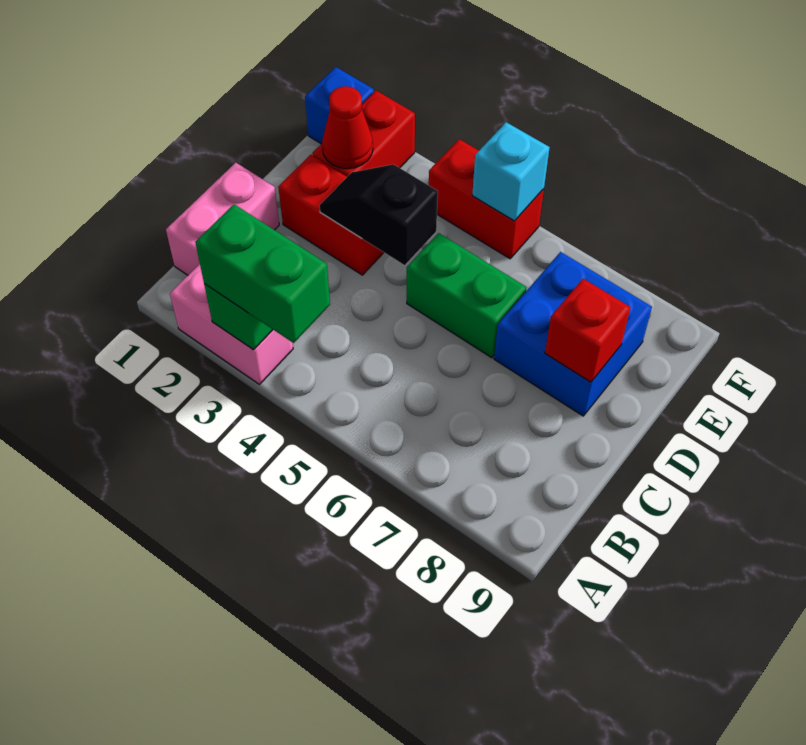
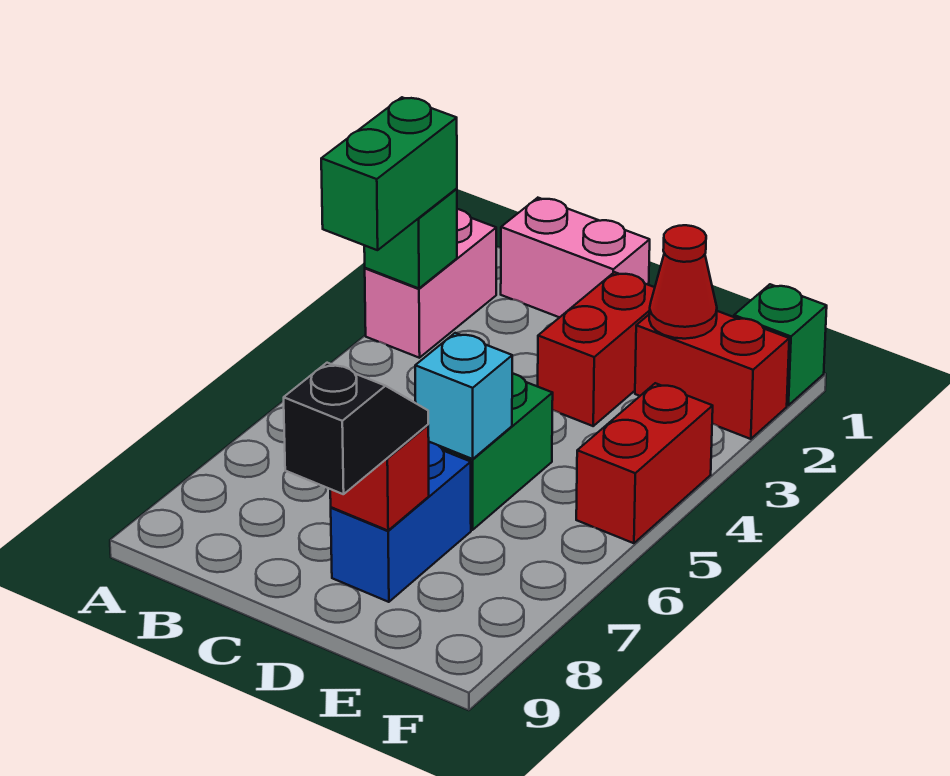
black 1x2 slope [320,164,438,265] -> black 1x2 slope moved to [284,363,428,494]
blue 2x2 brick [494,252,652,416] -> blue 1x2 brick [331,442,471,602]
blue 1x1 brick [305,67,374,144] -> green 1x1 brick [734,284,827,405]
cyan 1x1 brick [472,122,550,221] -> cyan 1x1 brick moved to [415,333,512,459]

